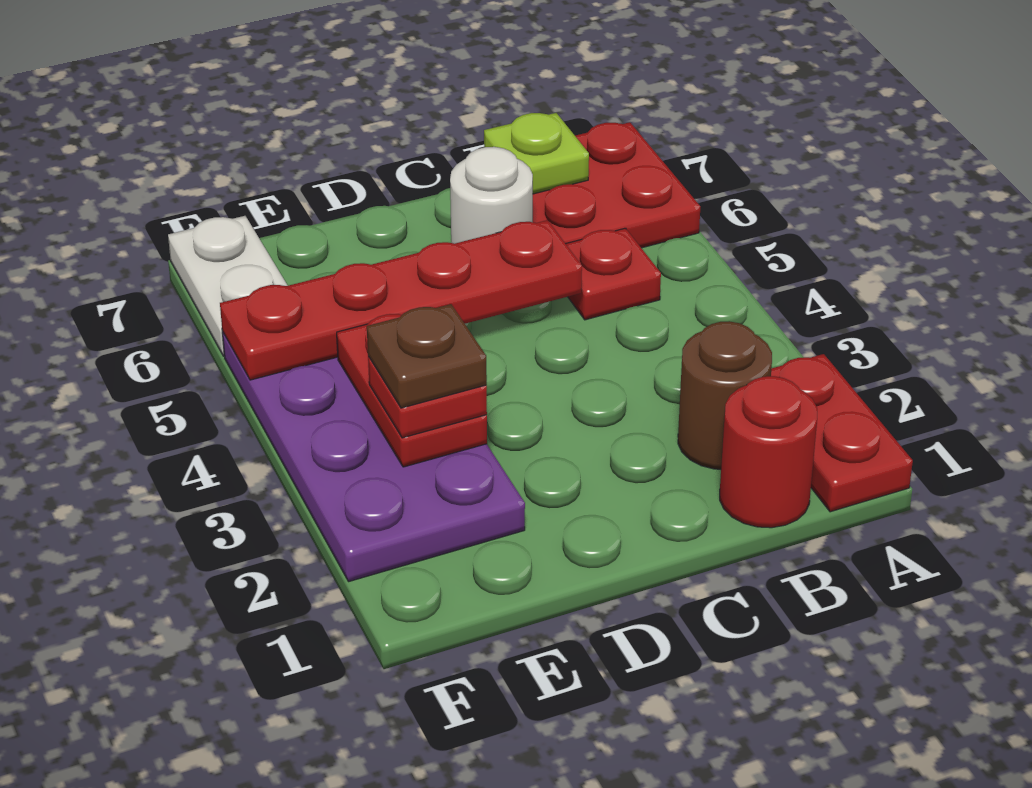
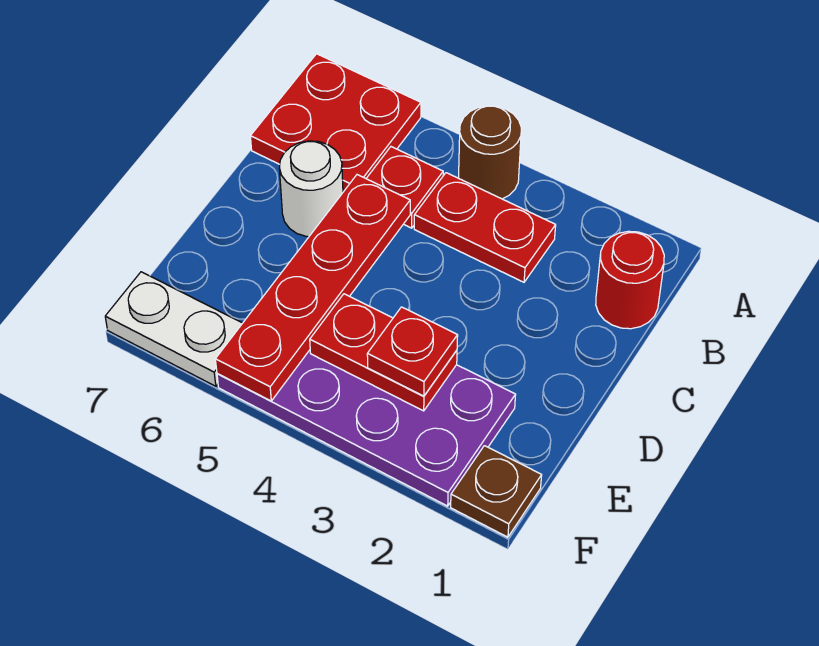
red 1x2 plate [771,354,913,512] -> red 1x2 plate moved to [414,173,556,282]
brown 1x1 round brick [678,321,772,469] -> brown 1x1 round brick moved to [459,106,521,199]
lime 1x1 plate [484,113,589,194] -> none
brown 1x1 plate [367,304,487,408] -> brown 1x1 plate moved to [451,446,542,537]

